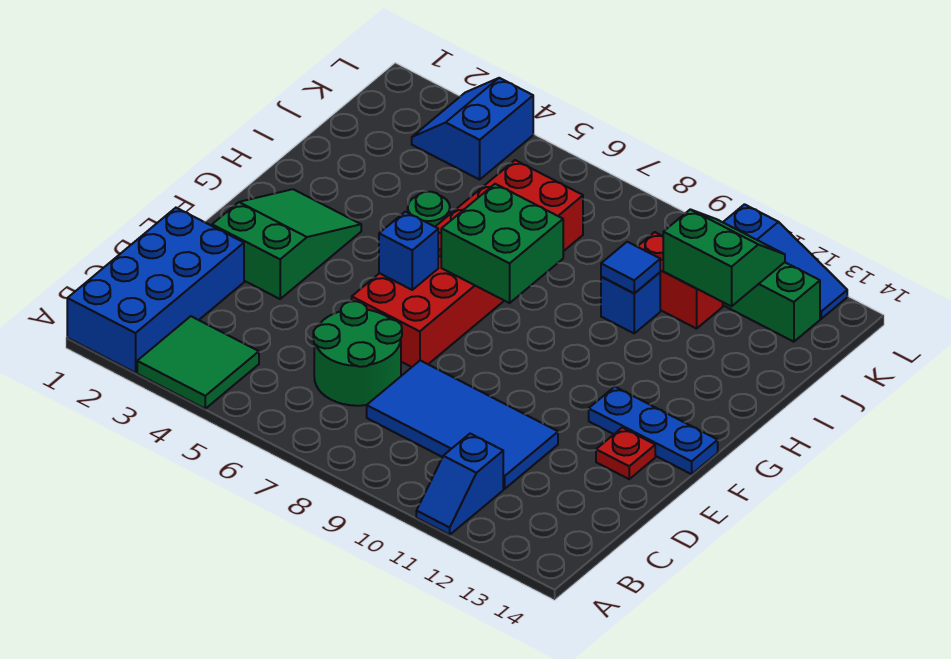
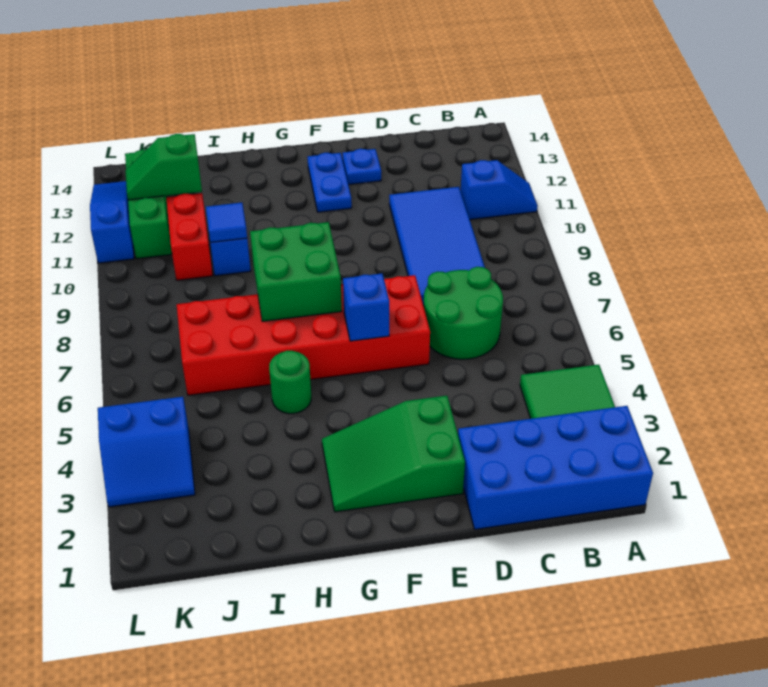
red 1x1 plate [596,428,655,479] -> blue 1x1 plate [343,149,381,185]
blue 1x3 plate [589,387,718,474] -> blue 1x2 plate [308,153,352,212]
green 2x2 slope [663,209,785,306] -> green 1x2 slope [125,134,202,200]

